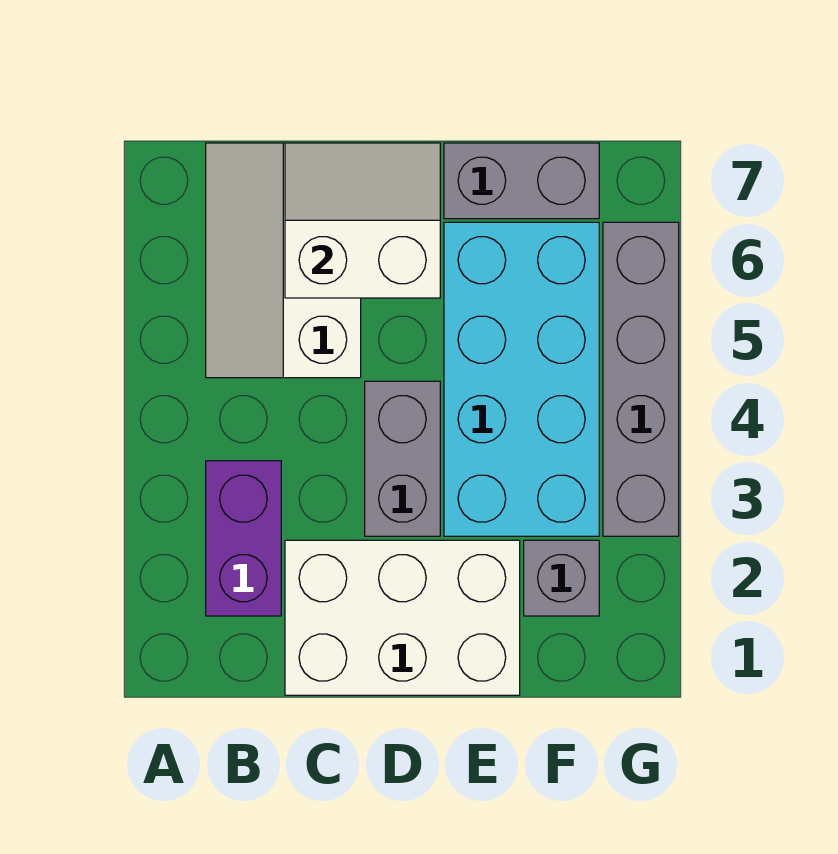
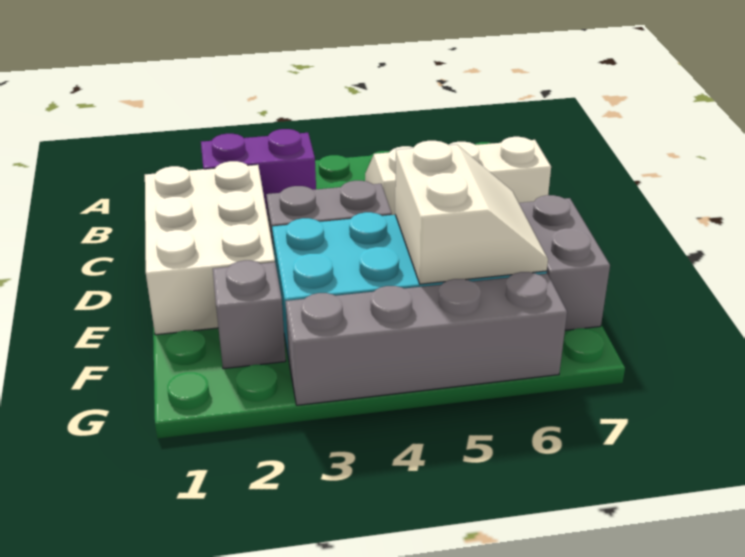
white 2x2 slope [285,143,440,298] -> white 2x2 slope moved to [395,141,548,284]

